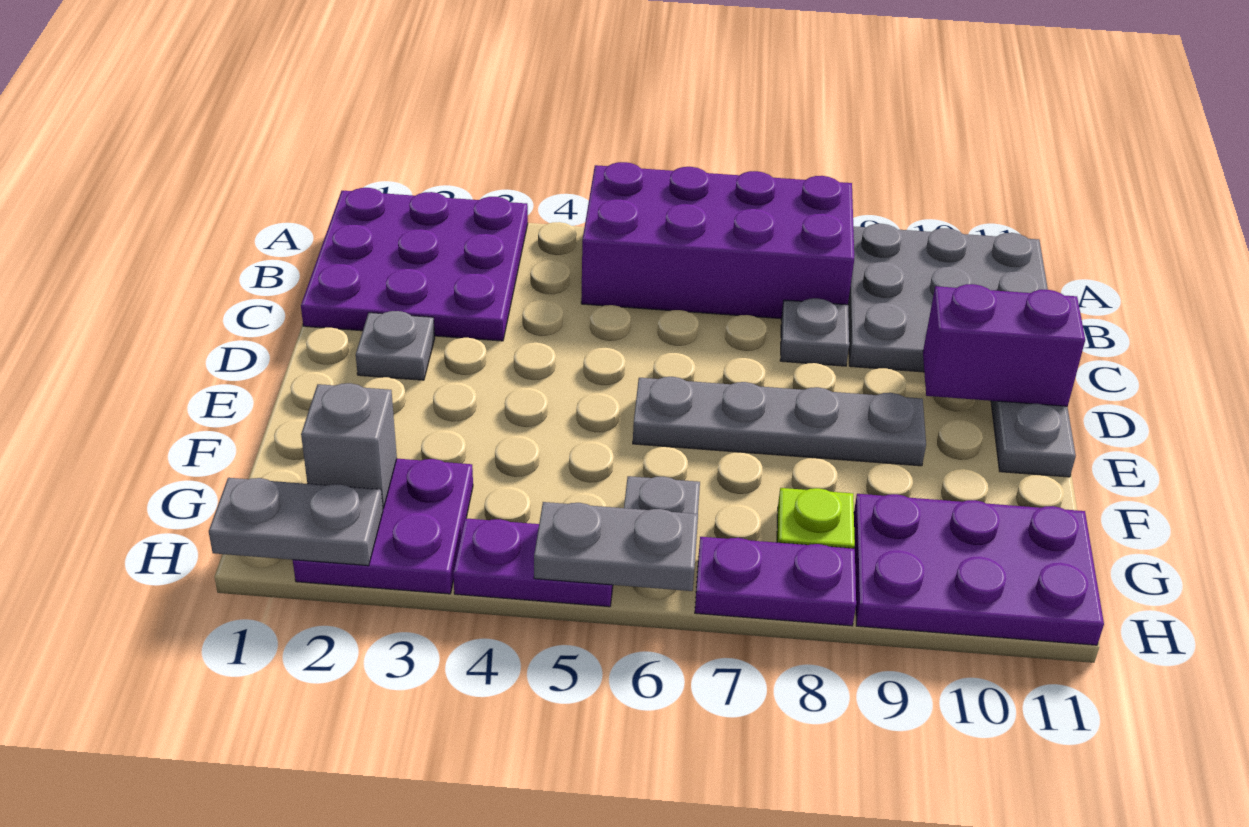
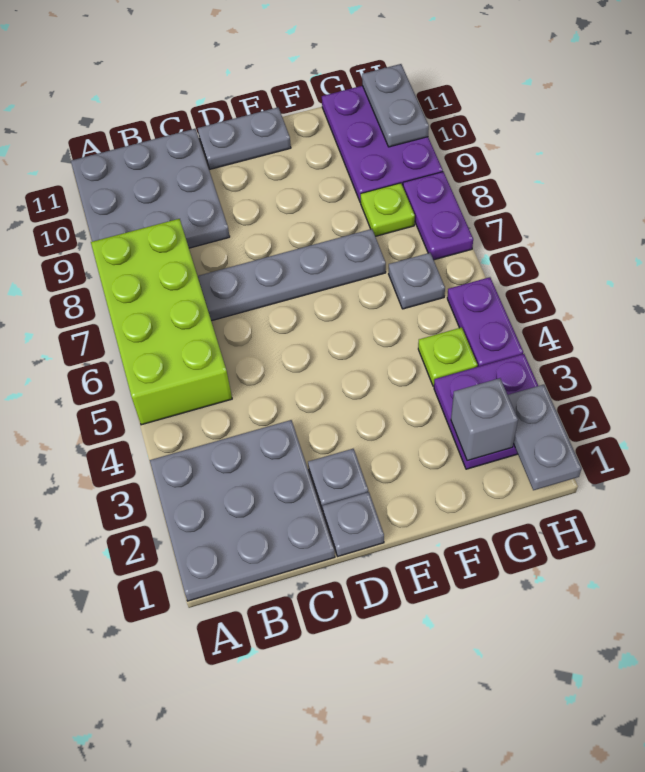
purple 3x3 plate [301,188,528,341] -> grey 3x3 plate [150,420,335,601]
purple 2x4 brick [581,162,854,319] -> lime 2x4 brick [91,219,232,425]
grey 1x1 plate [780,298,849,366] -> grey 1x1 plate moved to [323,492,384,556]
purple 1x2 brick [923,284,1085,406] -> none
grey 1x4 plate [633,377,926,466] -> grey 1x4 plate turned to [198,229,386,321]
none -> lime 1x1 plate [418,327,478,386]
grey 1x2 plate [534,502,698,591] -> grey 1x2 plate moved to [362,64,429,147]

